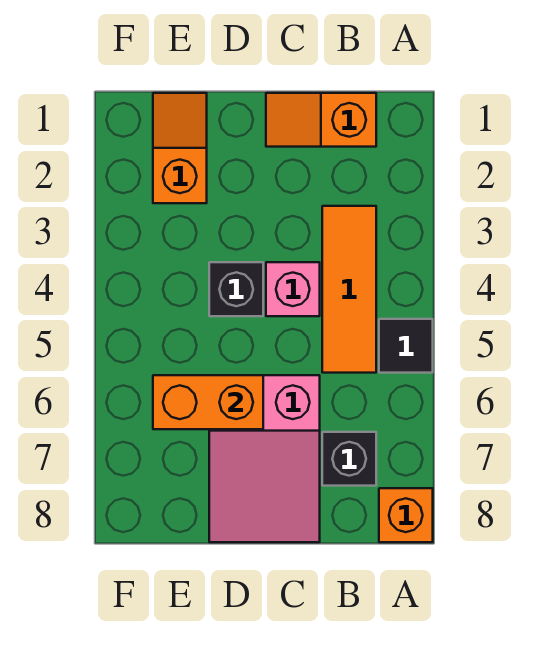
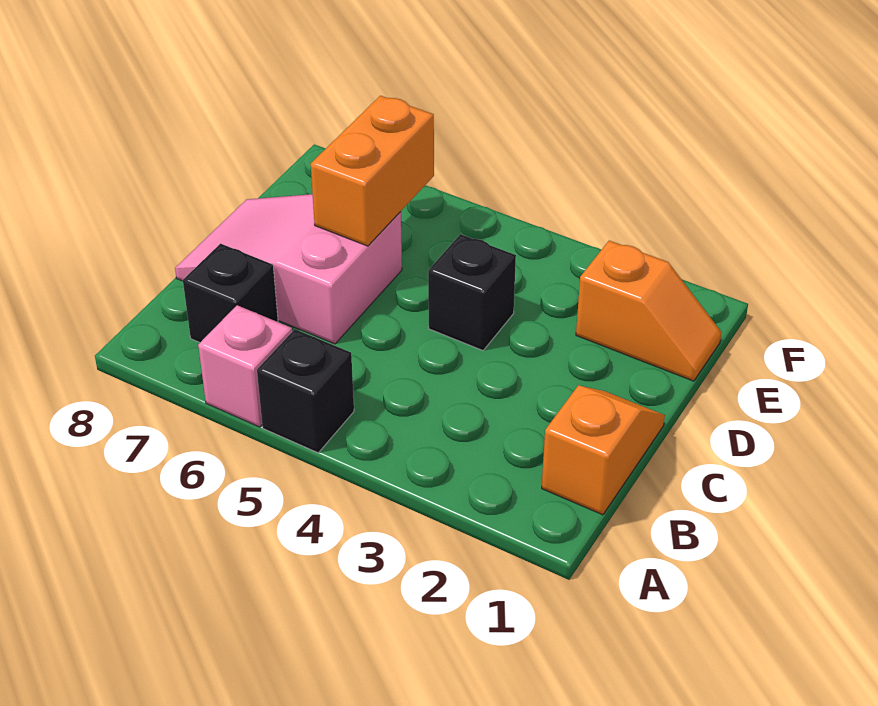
black 1x1 tile [379,319,433,373] -> black 1x1 brick [257,329,354,453]
orange 1x1 brick [379,488,433,542] -> none
orange 1x3 tile [322,206,376,373] -> none
pink 1x1 brick [266,262,320,316] -> pink 1x1 brick moved to [198,305,292,427]

